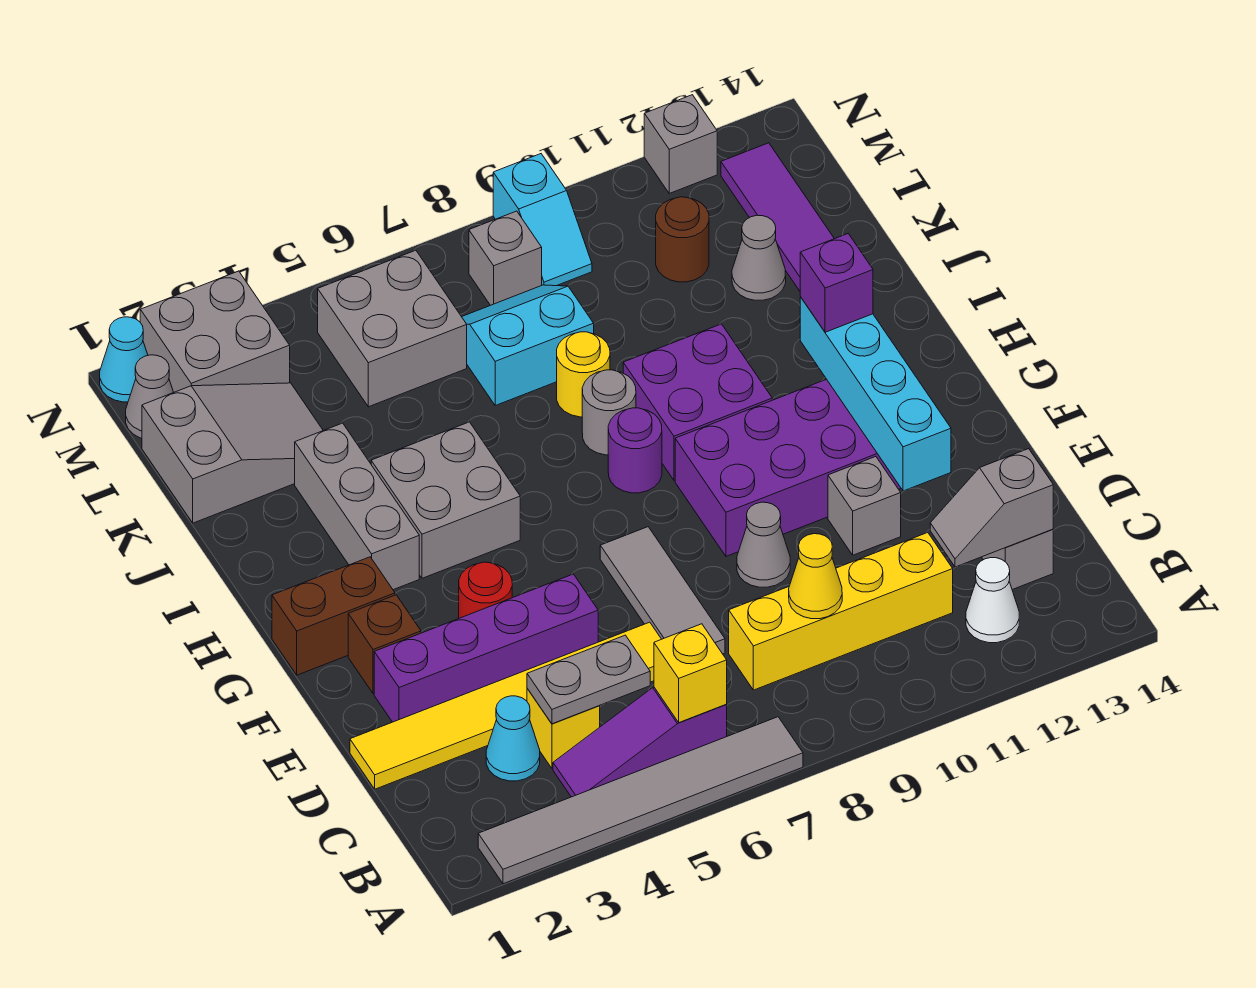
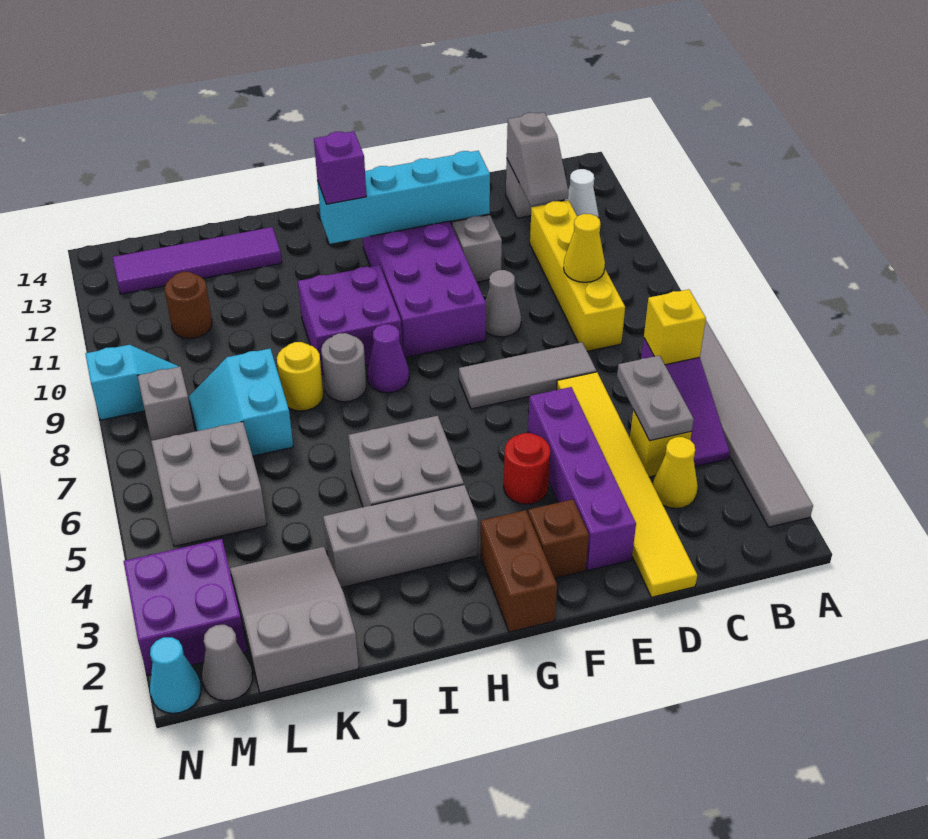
cyan 1x1 cone [486,696,540,781] -> yellow 1x1 cone [653,437,698,508]
purple 1x1 round brick [608,408,662,493] -> purple 1x1 cone [367,324,409,393]
grey 1x1 cone [732,215,786,300] -> none
grey 2x2 brick [140,271,290,392] -> purple 2x2 brick [124,539,247,675]
grey 1x1 brick [644,95,717,193] -> none

